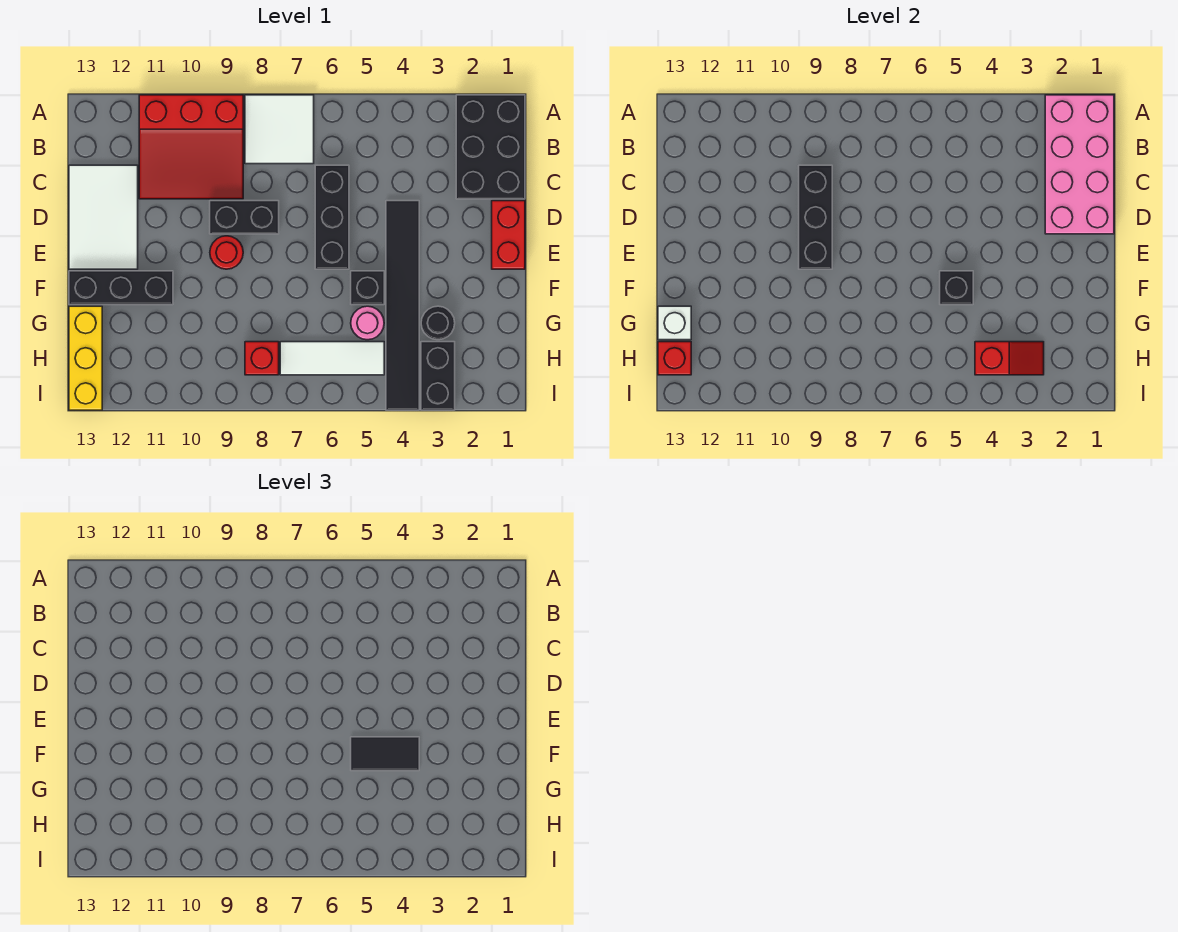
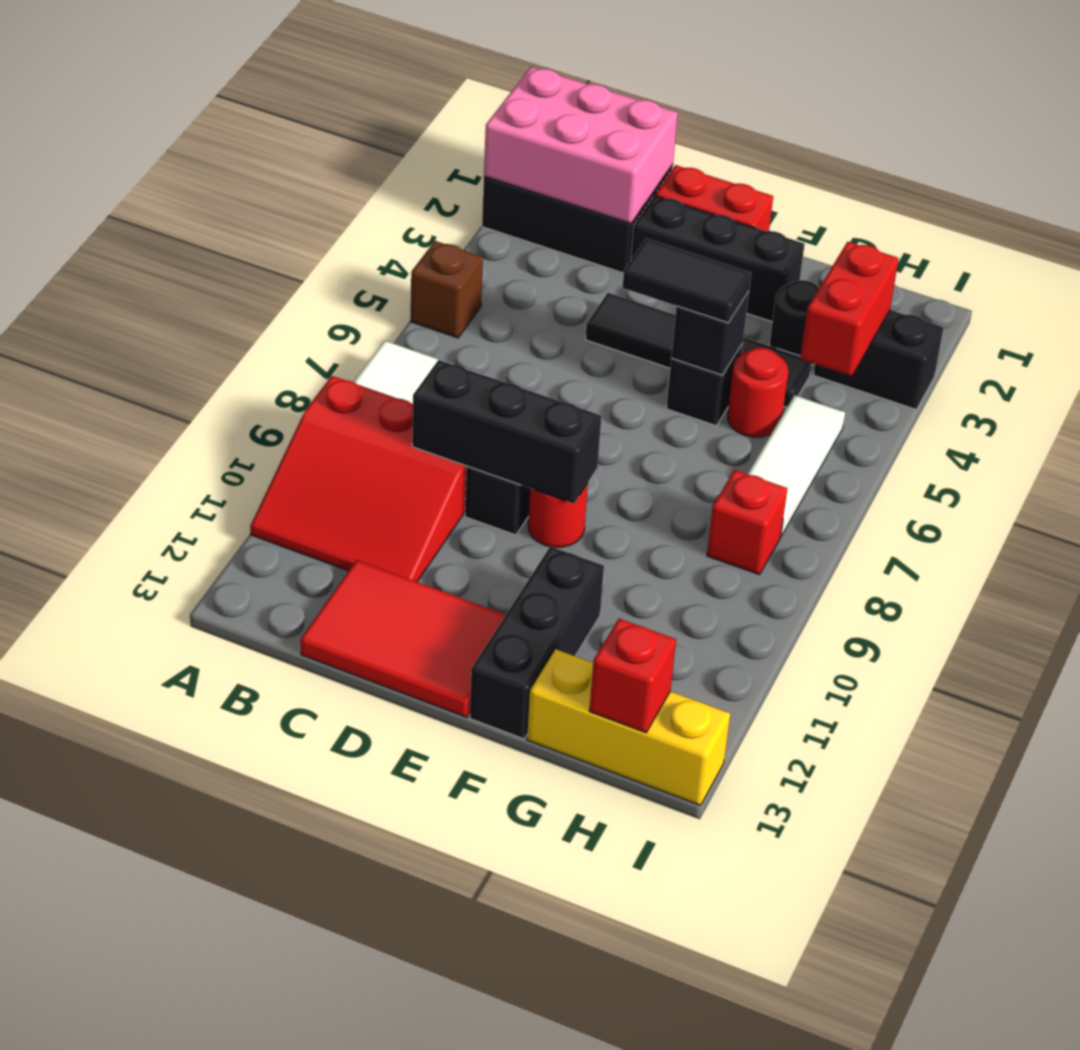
pink 2x4 brick [1045,95,1114,234] -> pink 2x3 brick [484,67,678,224]
none -> brown 1x1 brick [411,241,483,338]
red 3x3 slope [139,95,243,199] -> red 3x3 slope turned to [250,376,467,582]
black 1x3 brick [315,165,349,269] -> black 1x3 brick moved to [631,196,805,322]
white 2x3 tile [69,165,138,269] -> red 2x3 tile [301,560,506,717]
black 1x6 tile [386,201,419,410] -> black 1x4 tile [585,293,812,407]
black 1x2 tile [351,737,419,771] -> black 1x2 tile turned to [623,239,751,323]
pink 1x1 round brick [351,306,384,340] -> red 1x1 round brick [727,348,788,437]
white 1x1 brick [658,306,691,340] -> none
red 1x2 slope [975,342,1044,375] -> red 1x2 brick [800,242,899,376]

